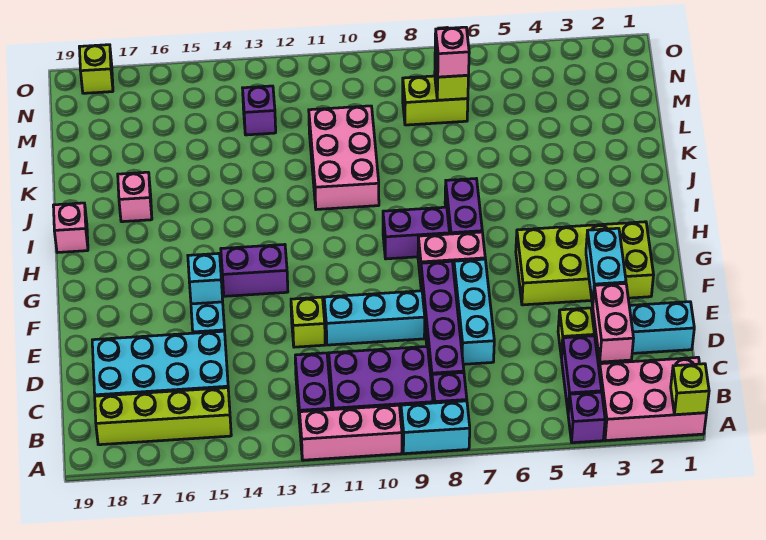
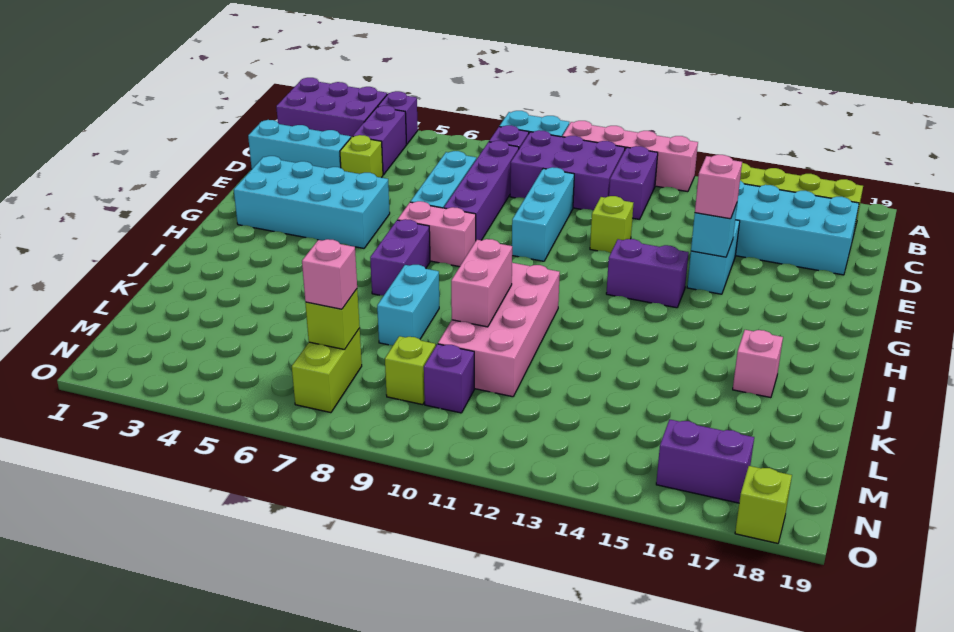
pink 2x3 brick [599,357,706,441] -> purple 2x3 brick [276,78,387,137]
lime 1x1 brick [671,364,709,415] -> lime 1x1 brick moved to [385,336,436,405]
pink 1x3 brick [300,405,402,460] -> pink 1x4 brick [562,121,698,192]
pink 1x2 brick [593,283,634,362] -> pink 1x2 brick moved to [451,239,512,327]
cyan 1x2 brick [586,228,626,305] -> cyan 1x2 brick moved to [377,265,439,345]
cyan 1x3 brick [324,291,425,345] -> cyan 1x3 brick turned to [512,167,574,261]
lime 2x4 brick [516,222,654,305] -> cyan 2x4 brick [234,156,390,248]
purple 1x2 brick [383,207,449,259] -> purple 1x2 brick moved to [656,419,754,503]
pink 1x1 brick [53,203,88,253] -> pink 1x1 brick moved to [695,155,742,219]
pink 2x3 brick [309,106,379,209] -> pink 2x4 brick [438,263,560,397]
lime 1x2 brick [403,76,468,125] -> lime 1x2 brick turned to [292,328,362,413]
purple 1x1 brick [243,86,276,135] -> purple 1x1 brick moved to [424,344,474,413]

